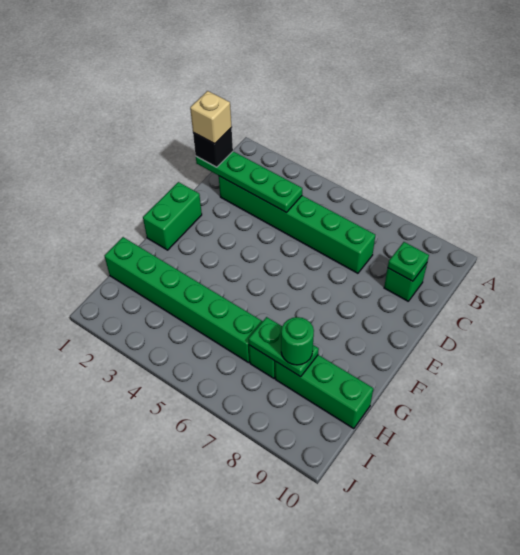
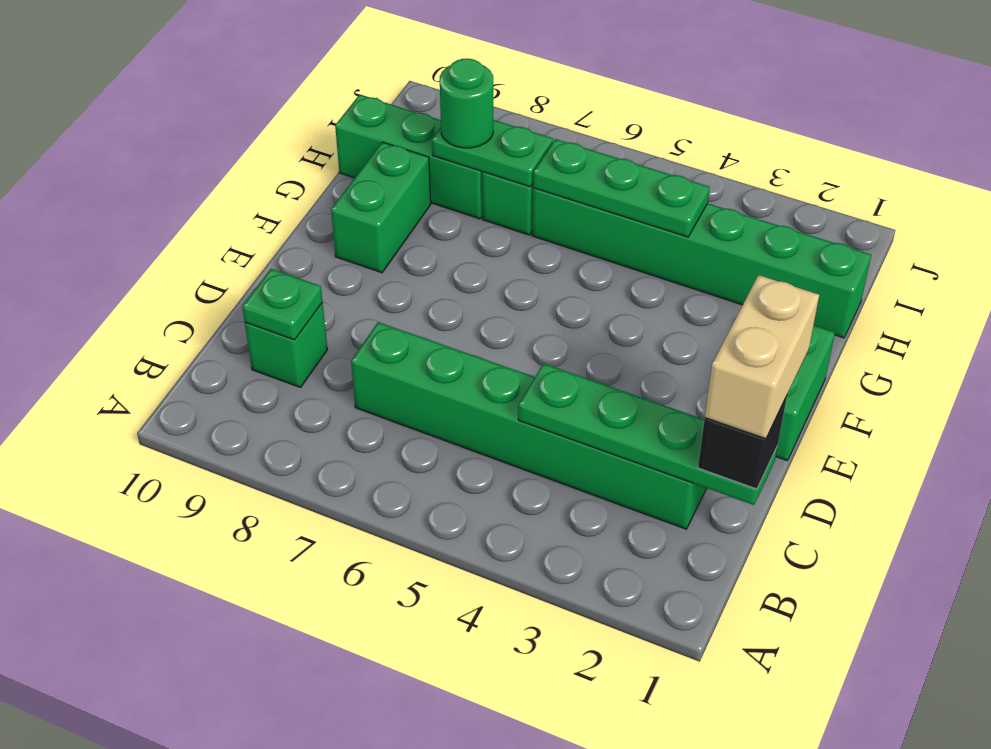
tan 1x1 brick [190,91,232,144] -> tan 1x2 brick [705,275,819,439]
none -> green 1x2 brick [331,142,431,273]
none -> green 1x3 plate [533,139,710,237]

